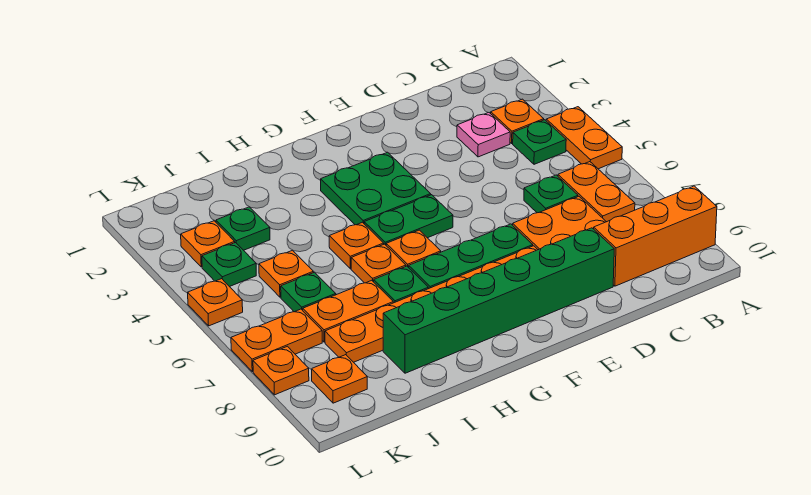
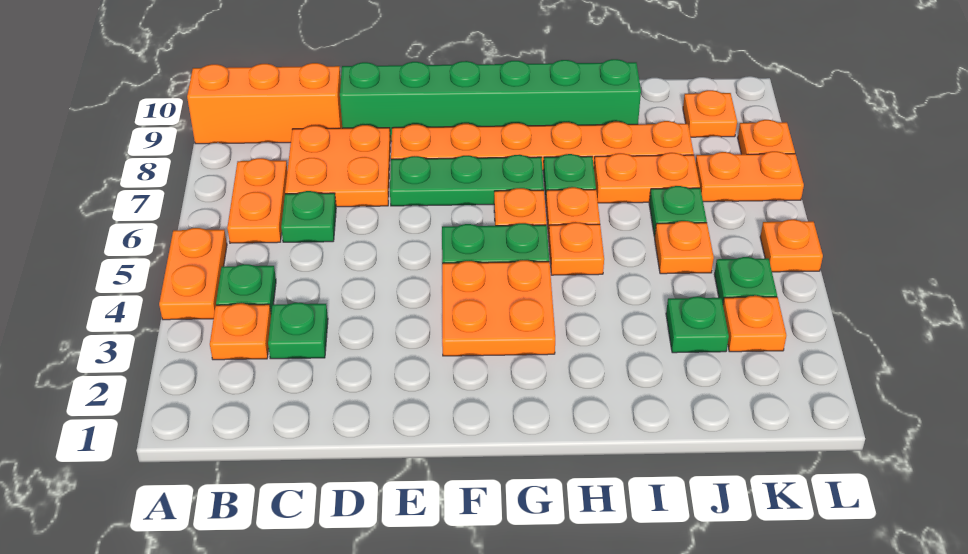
pink 1x1 plate [457,113,510,157] -> green 1x1 plate [268,303,328,359]
green 2x2 plate [321,152,431,225] -> orange 2x2 plate [442,260,555,356]

